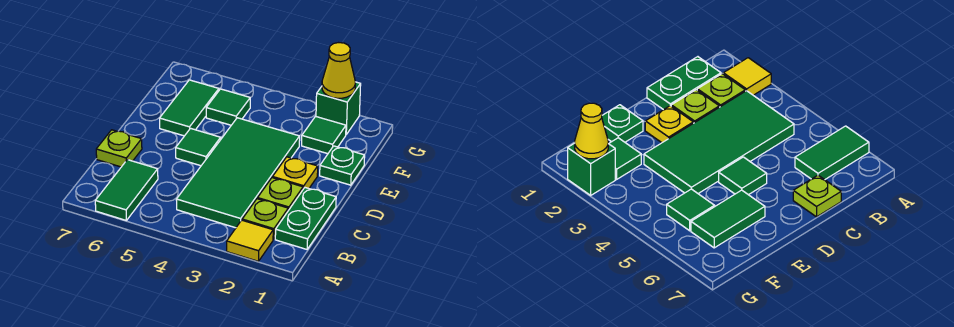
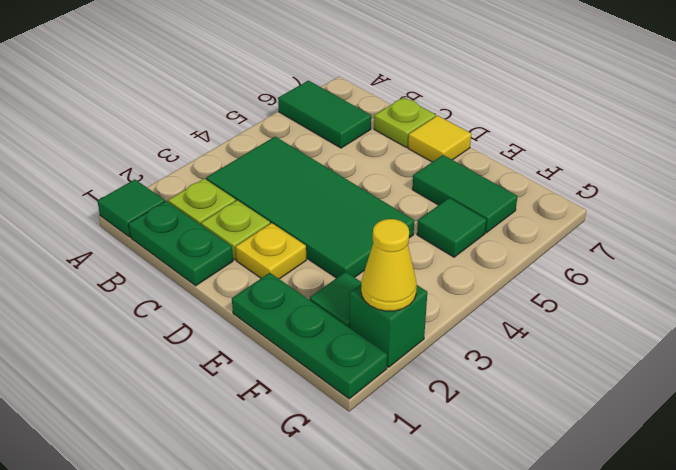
yellow 1x1 tile [227,220,273,261] -> yellow 1x1 tile moved to [408,116,471,162]
green 1x1 tile [176,128,221,166] -> green 1x1 tile moved to [97,179,165,237]
green 1x1 plate [320,146,365,185] -> green 1x3 plate [232,273,387,399]

